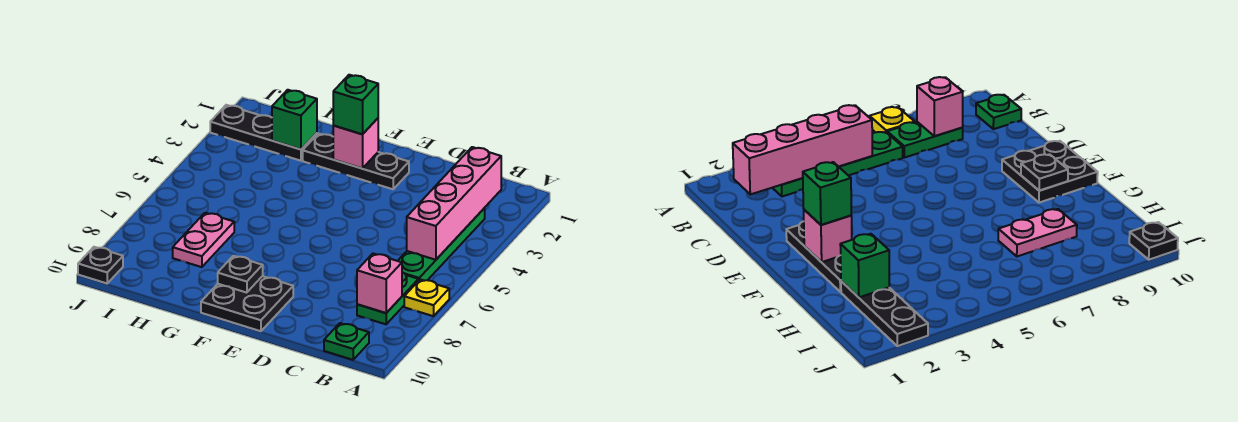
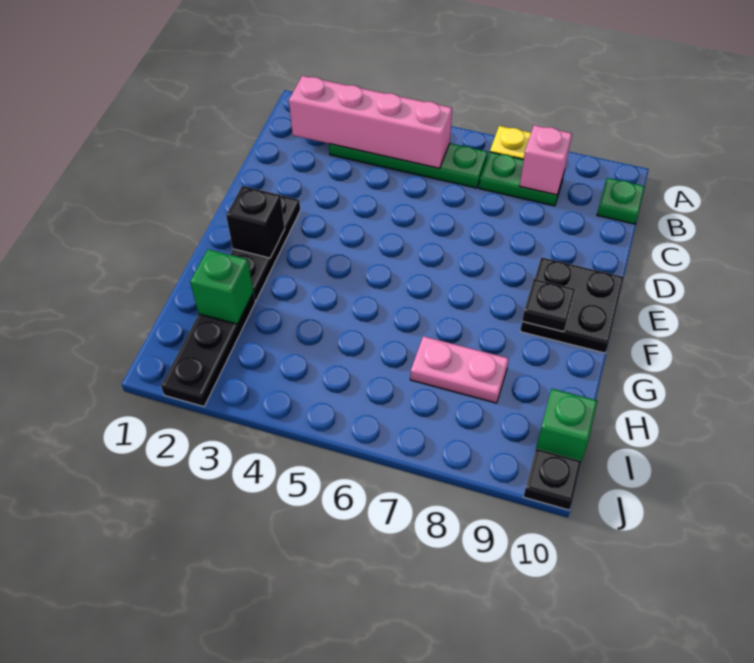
pink 1x1 brick [333,118,378,168] -> black 1x1 brick [226,186,285,258]
green 1x1 brick [333,75,378,134] -> green 1x1 brick moved to [536,389,597,461]

